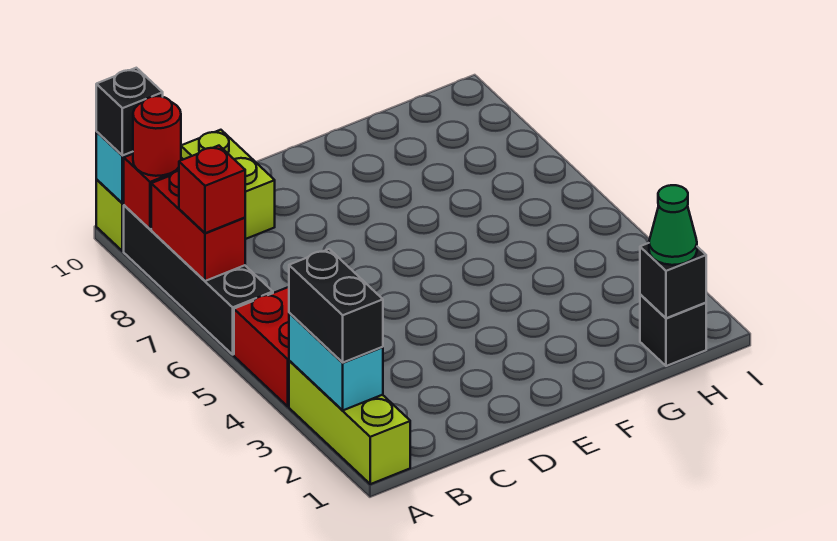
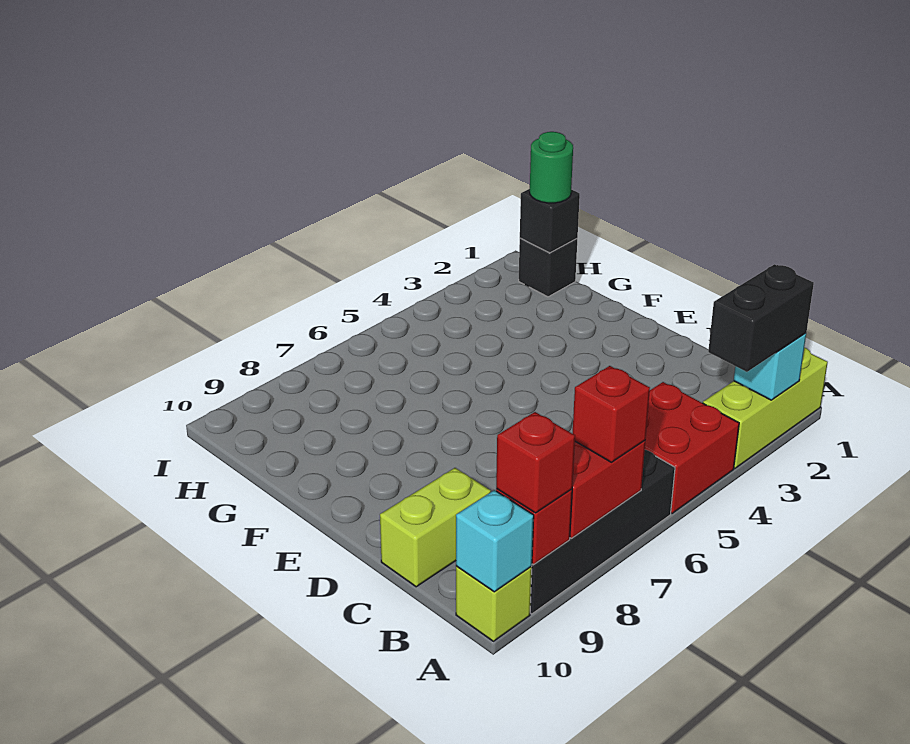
cyan 1x2 brick [289,313,383,410] -> cyan 1x1 brick [734,333,806,400]
red 1x1 round brick [133,96,181,176] -> red 1x1 brick [496,412,575,513]
black 1x1 brick [96,68,163,156] -> none
green 1x1 cone [649,185,697,265] -> green 1x1 round brick [530,132,573,203]

